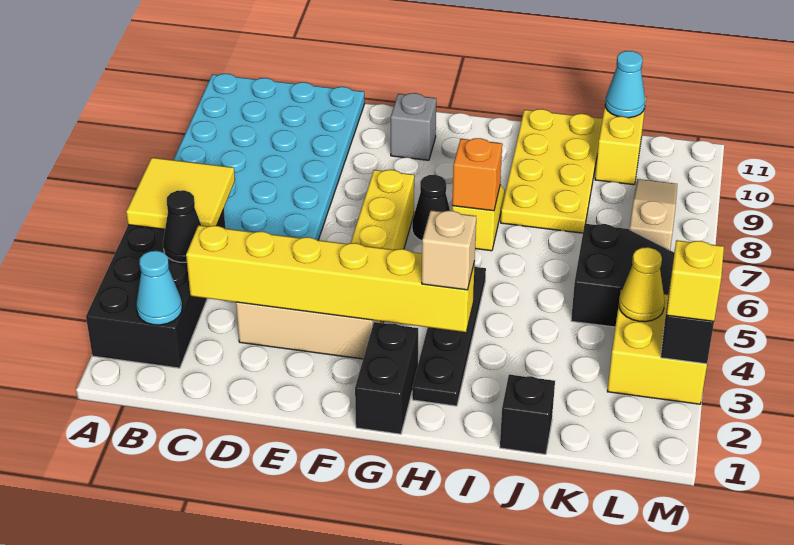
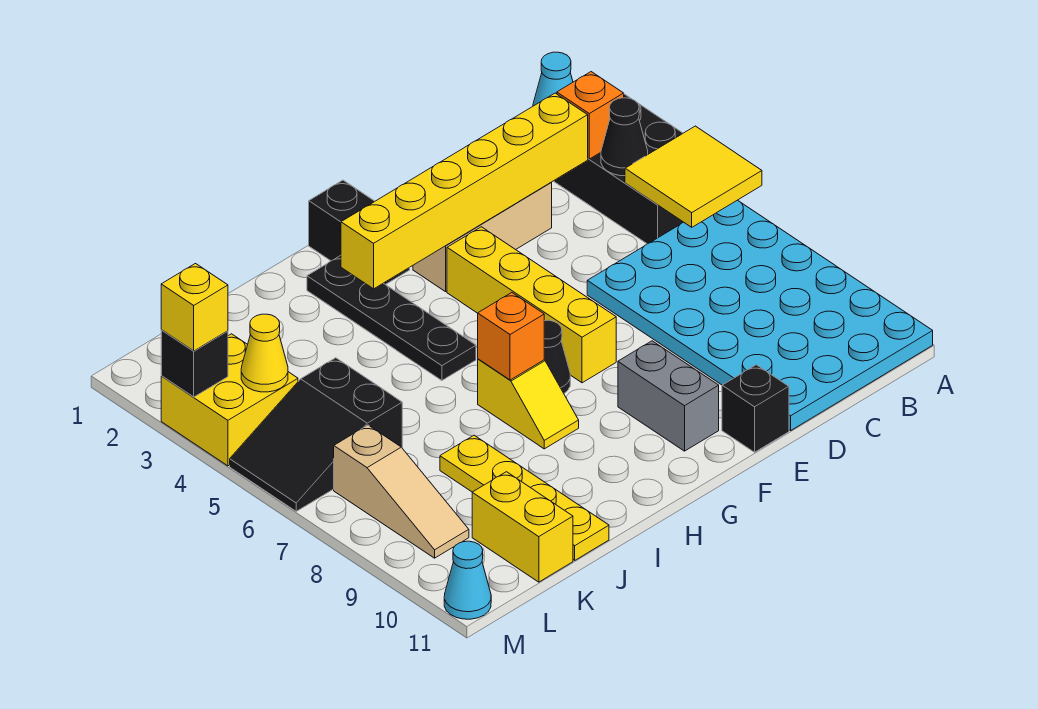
none -> orange 1x1 brick [557,72,624,159]
grey 1x1 brick [391,93,436,160] -> grey 1x2 brick [618,341,719,451]
tan 1x1 brick [422,210,476,290] -> none
yellow 2x4 plate [501,109,602,233] -> yellow 1x4 plate [440,435,609,560]
black 1x1 brick [500,375,555,454] -> black 1x1 brick moved to [722,365,789,452]
cyan 1x1 cone [605,51,645,118] -> cyan 1x1 cone moved to [444,541,491,619]

